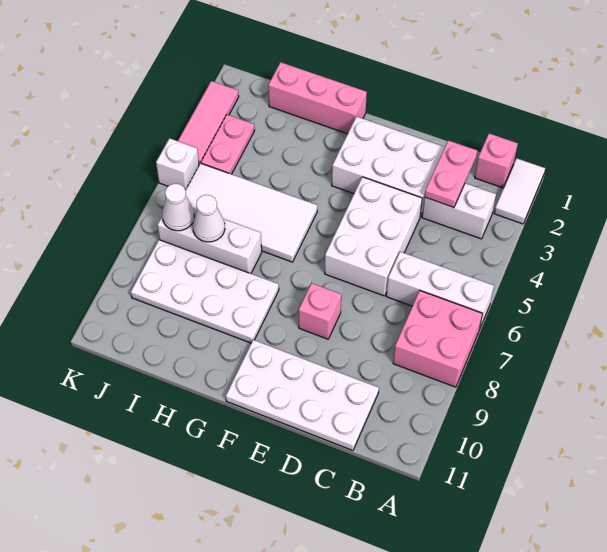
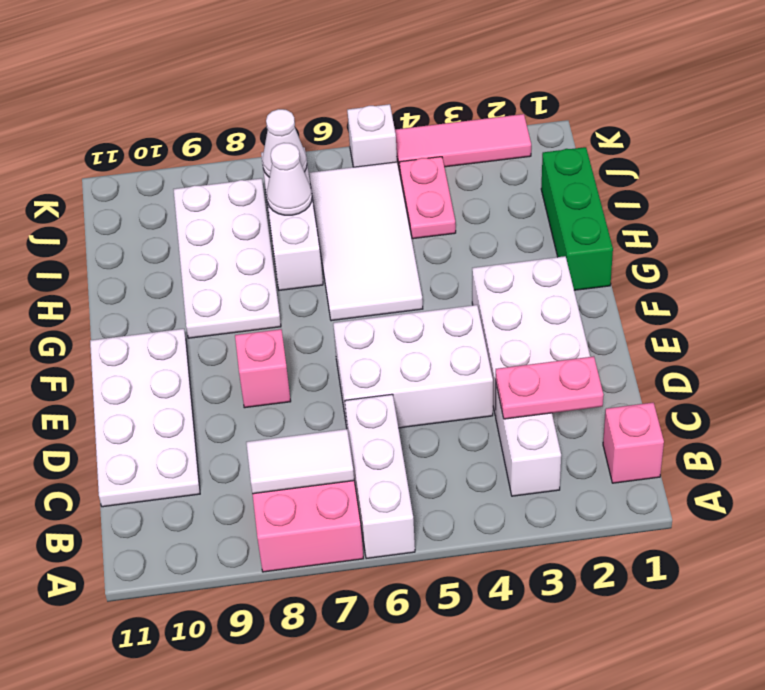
white 1x2 tile [494,158,545,224] -> white 1x2 tile moved to [246,429,354,494]
pink 1x3 brick [268,62,367,134] -> green 1x3 brick [541,147,613,290]
pink 1x2 plate [201,115,255,174] -> pink 1x2 plate turned to [399,157,456,239]

